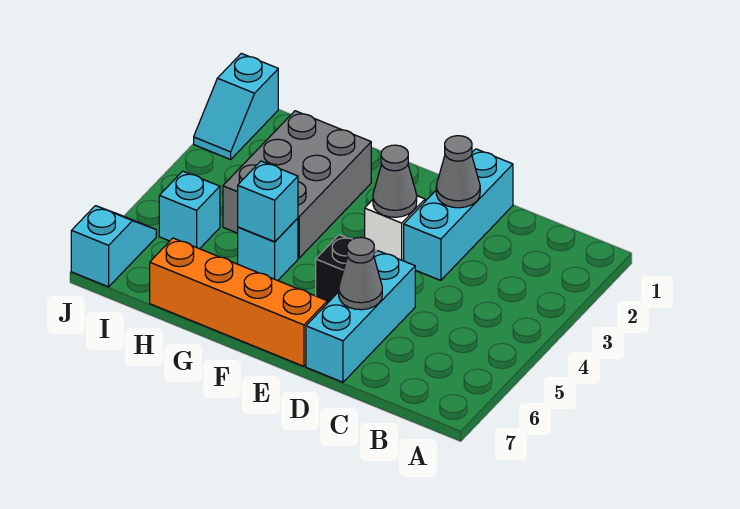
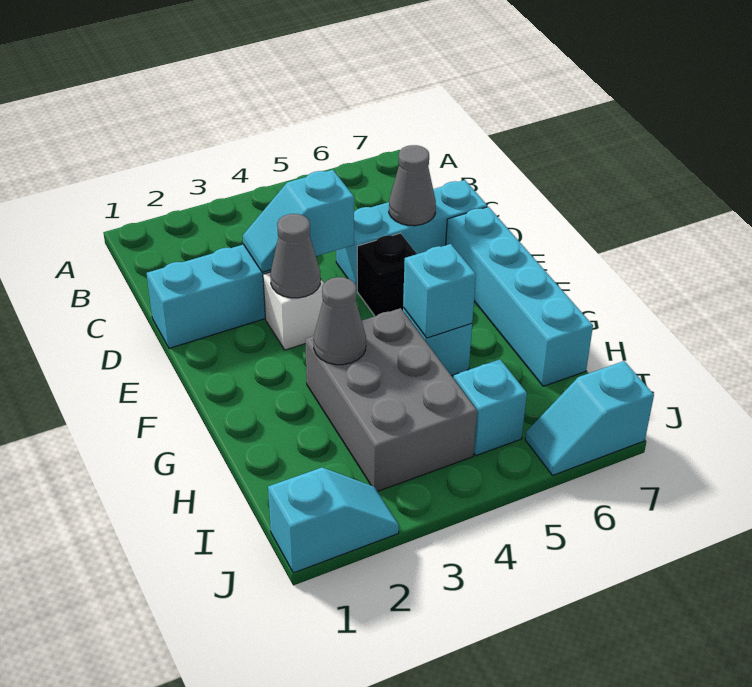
grey 1x1 cone [436,136,480,208] -> grey 1x1 cone moved to [314,277,366,365]
none -> cyan 1x2 slope [243,170,354,272]
orange 1x4 brick [150,238,327,366] -> cyan 1x4 brick [446,207,593,386]
grey 2x3 brick [223,111,371,258] -> grey 2x3 brick turned to [305,308,477,492]

